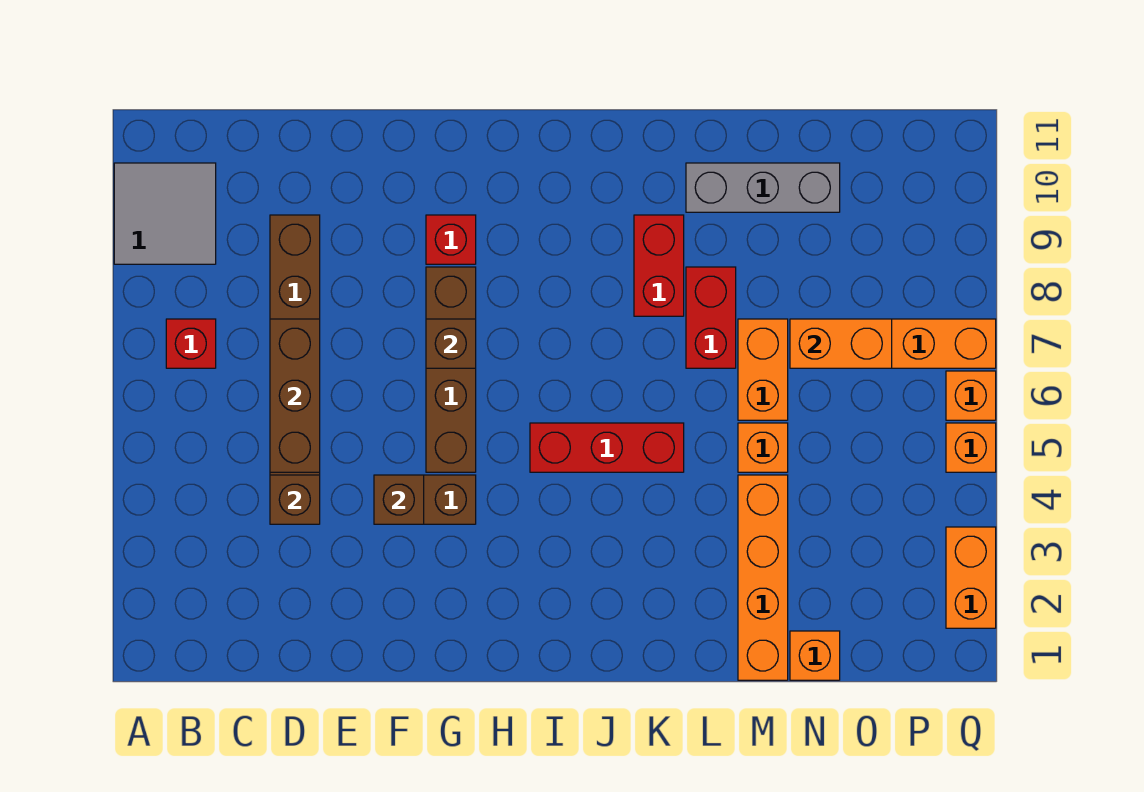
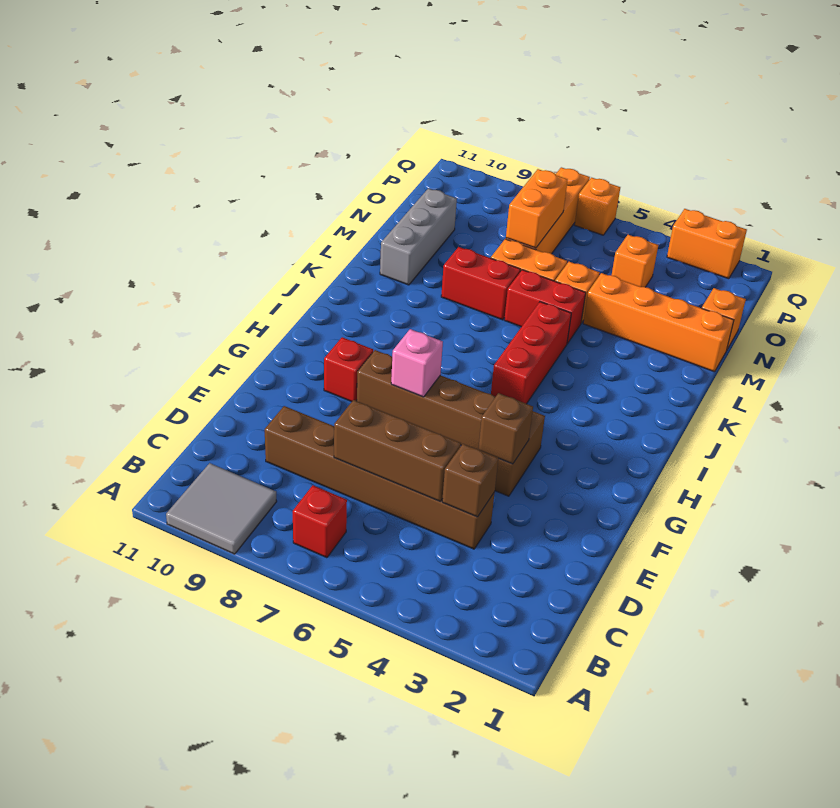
brown 1x1 brick [426,319,476,368] -> pink 1x1 brick [391,329,443,397]
red 1x2 brick [634,215,684,316] -> red 1x2 brick moved to [504,270,586,344]
orange 1x1 brick [946,423,996,472] -> orange 1x1 brick moved to [612,235,658,287]

